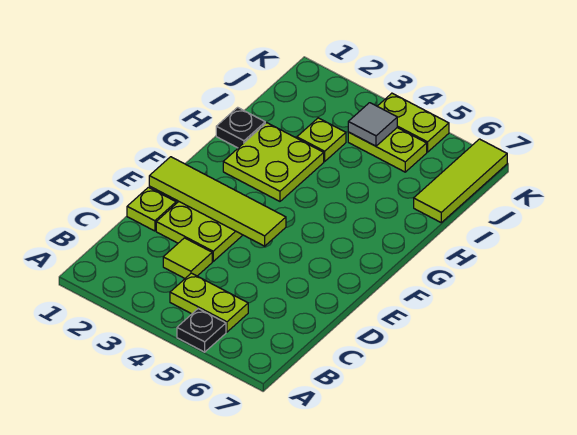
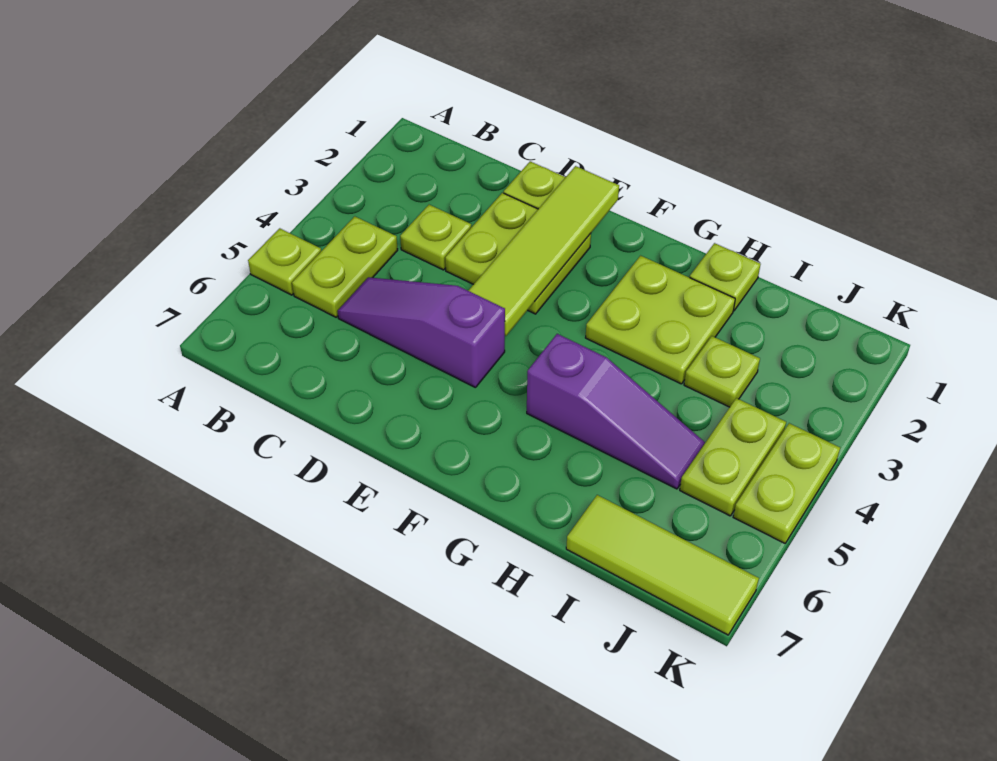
black 1x1 plate [177,309,226,352] -> lime 1x1 plate [248,228,321,295]
lime 1x1 tile [163,238,212,278] -> lime 1x1 plate [400,205,471,270]
none -> purple 1x3 slope [338,277,505,388]
none -> purple 1x3 slope [527,334,705,489]
black 1x1 plate [216,107,265,148] -> lime 1x1 plate [690,243,761,311]
grey 1x1 tile [348,103,397,146] -> none

